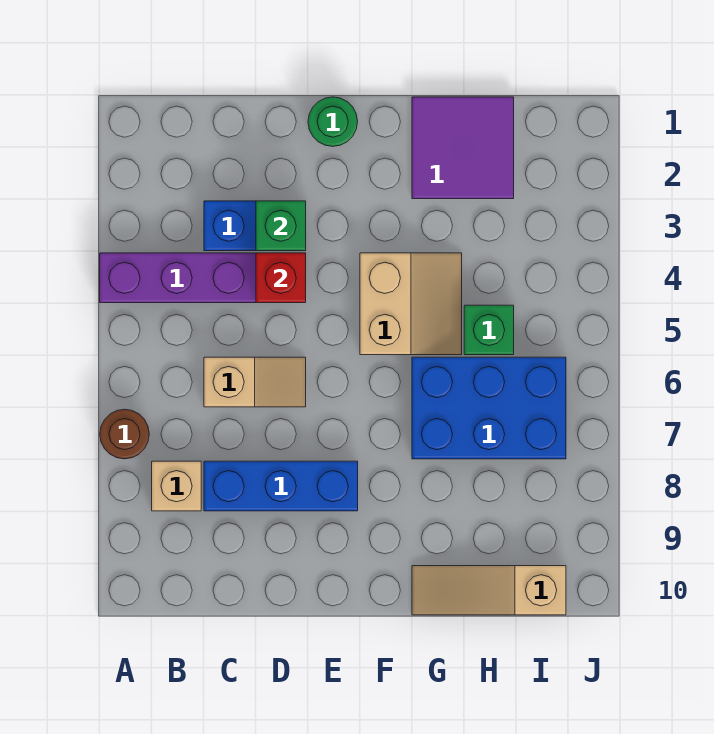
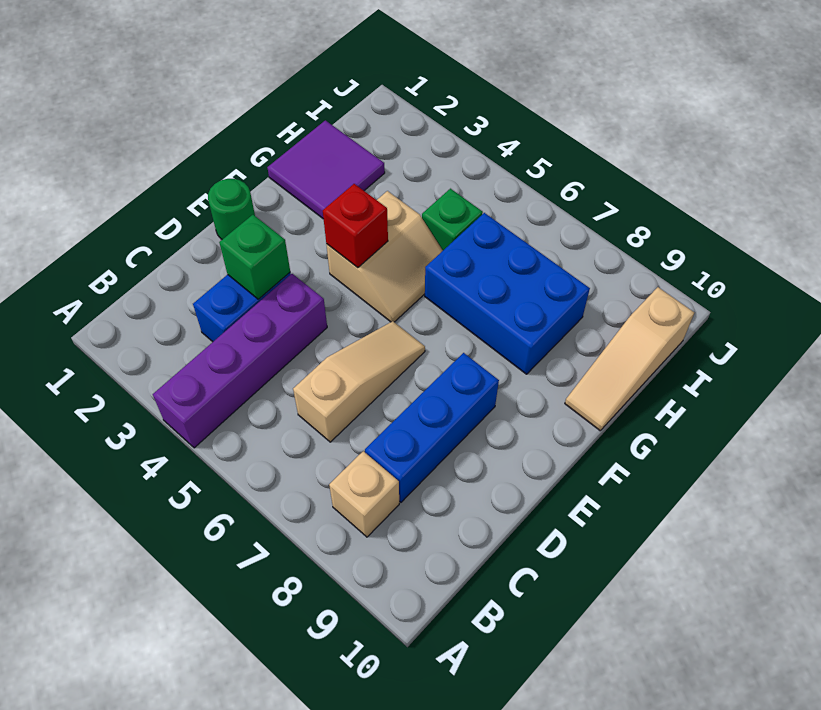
brown 1x1 round brick [100,409,149,459] -> none
tan 1x2 slope [204,357,306,407] -> tan 1x3 slope [293,321,425,442]
red 1x1 brick [256,253,306,303] -> red 1x1 brick moved to [323,184,388,268]
tan 2x2 slope [360,253,462,355] -> tan 2x2 slope turned to [326,191,443,322]
blue 2x3 brick [412,357,566,459] -> blue 2x3 brick turned to [425,213,590,374]

